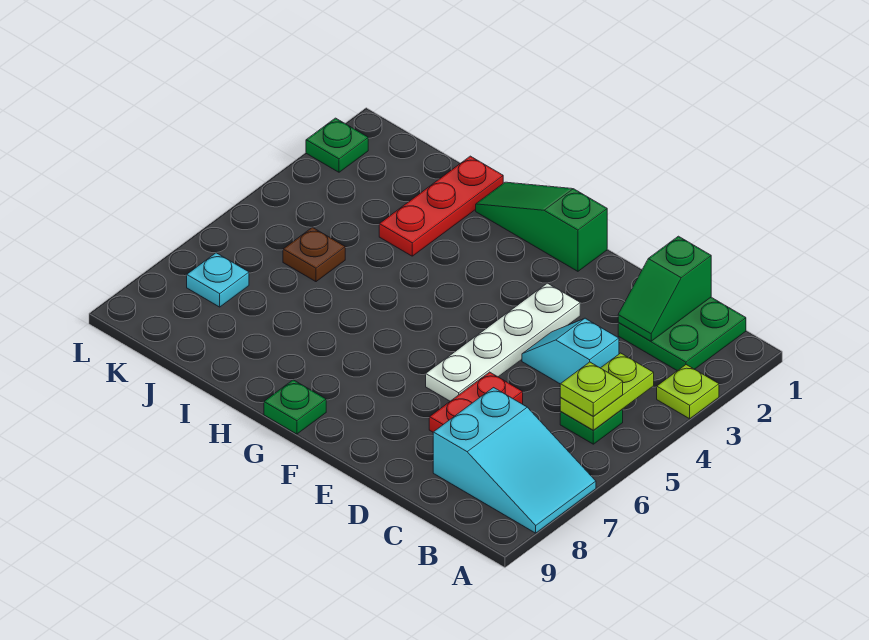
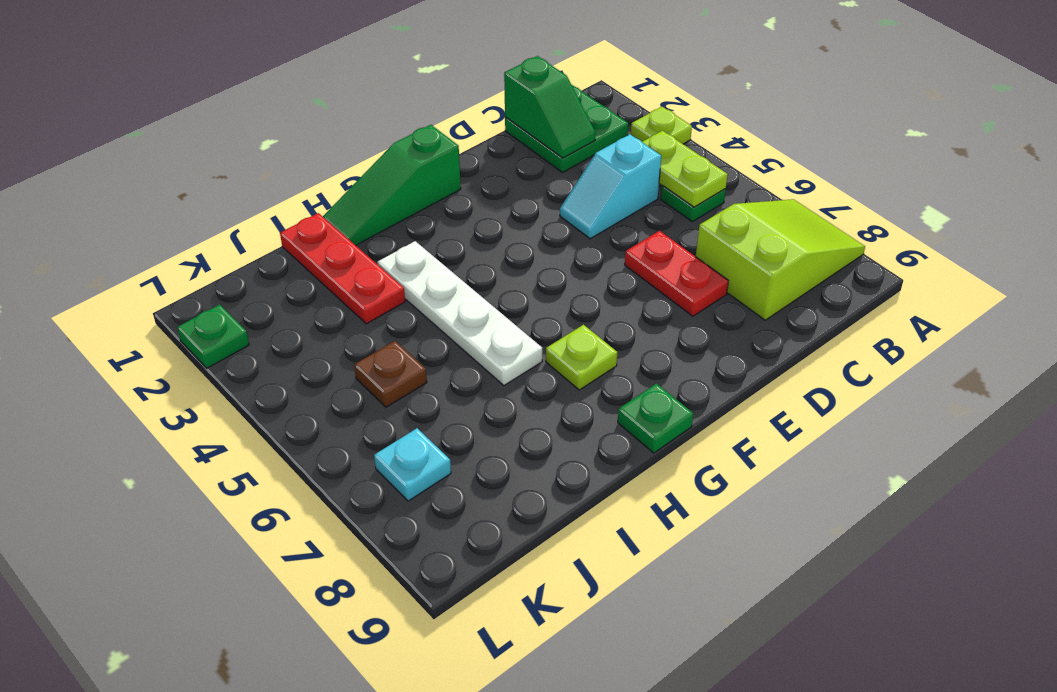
cyan 2x3 slope [433,388,596,533] -> lime 2x3 slope [696,199,865,320]
lime 1x1 plate [560,362,623,417] -> lime 1x1 plate moved to [546,325,617,390]
white 1x4 plate [426,283,580,401] -> white 1x4 plate moved to [377,241,542,386]

